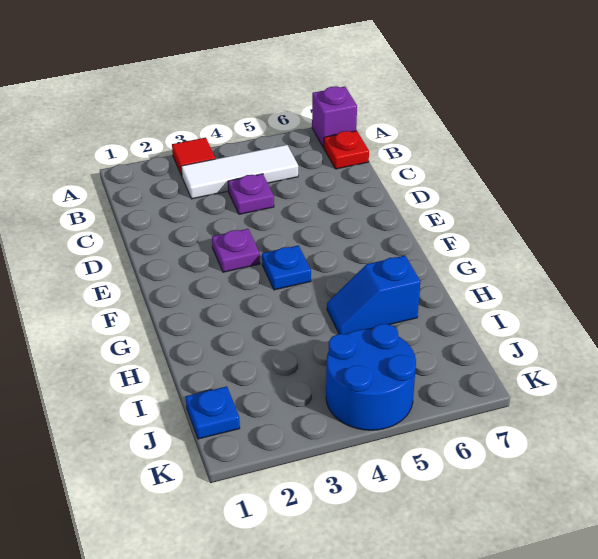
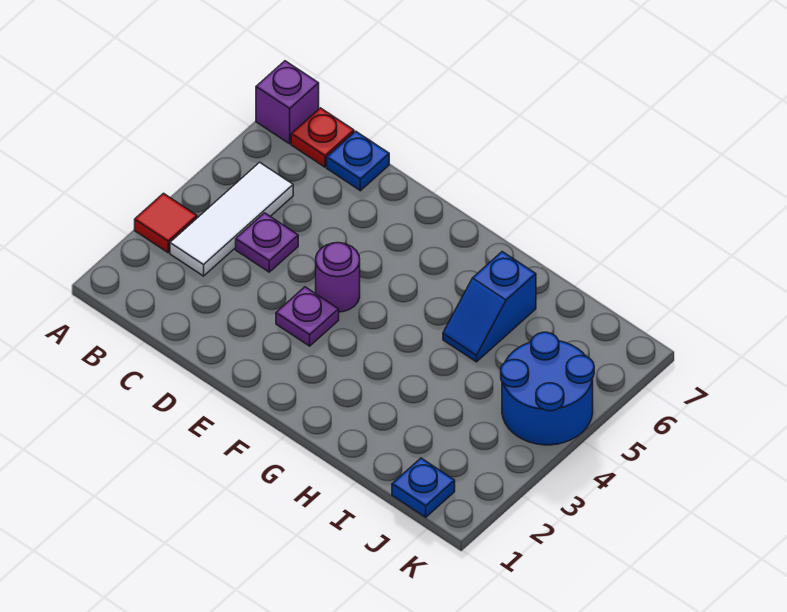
none -> purple 1x1 round brick [316,243,360,312]
blue 1x1 plate [262,245,311,290] -> blue 1x1 plate moved to [327,131,389,191]

